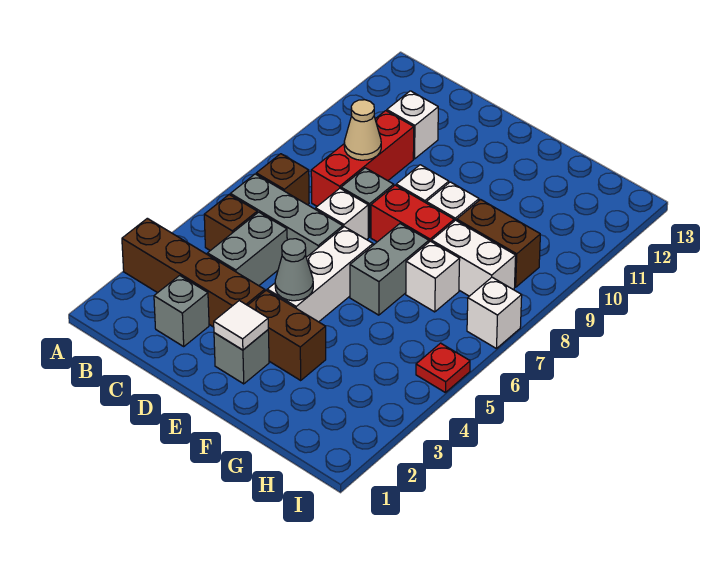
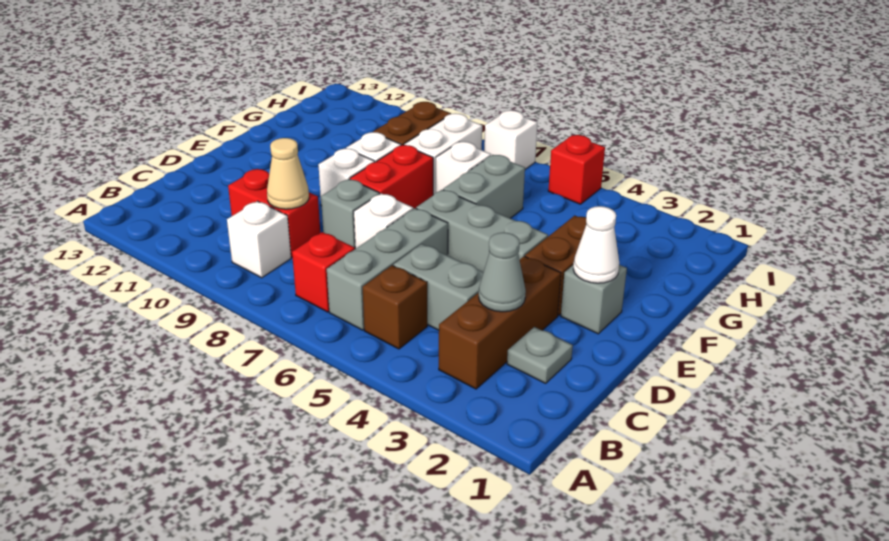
brown 1x4 brick [122,218,265,327] -> brown 1x3 brick [439,256,561,389]
brown 1x1 brick [256,154,309,205] -> red 1x1 brick [292,232,355,312]
grey 1x1 brick [154,275,209,346] -> grey 1x1 plate [507,327,573,383]
red 1x3 brick [311,111,414,206] -> red 1x2 brick [228,169,320,257]
white 1x1 brick [387,91,438,159] -> white 1x1 brick moved to [227,201,291,278]
white 1x1 tile [214,301,268,350] -> white 1x1 cone [573,206,619,283]
white 1x3 brick [267,227,373,322] -> grey 1x3 brick [416,190,548,272]
grey 1x1 cone [275,239,313,301] -> grey 1x1 cone moved to [479,232,526,312]
grey 1x2 brick [350,224,429,315] -> grey 1x2 brick turned to [443,155,525,218]
red 1x1 plate [416,343,470,393] -> red 1x1 brick [548,135,605,204]

